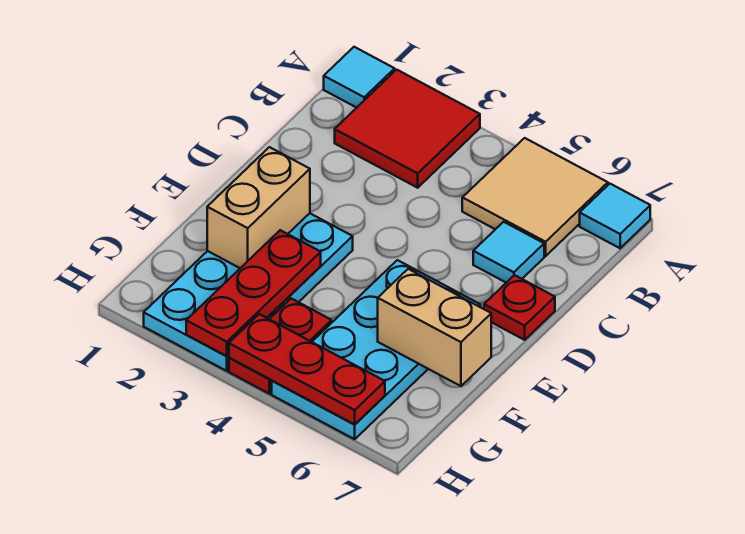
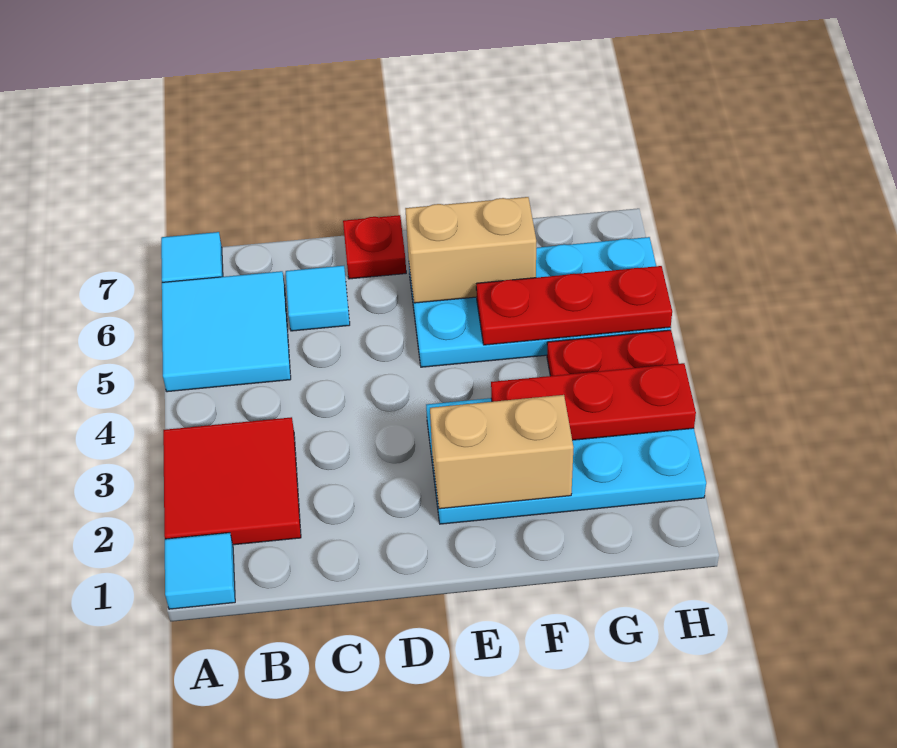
tan 2x2 tile [462,138,608,256] -> cyan 2x2 tile [162,271,291,392]
tan 1x2 brick [378,269,491,386] -> tan 1x2 brick turned to [405,197,536,303]
red 1x3 plate [229,314,385,425] -> red 1x3 plate turned to [476,266,672,345]

